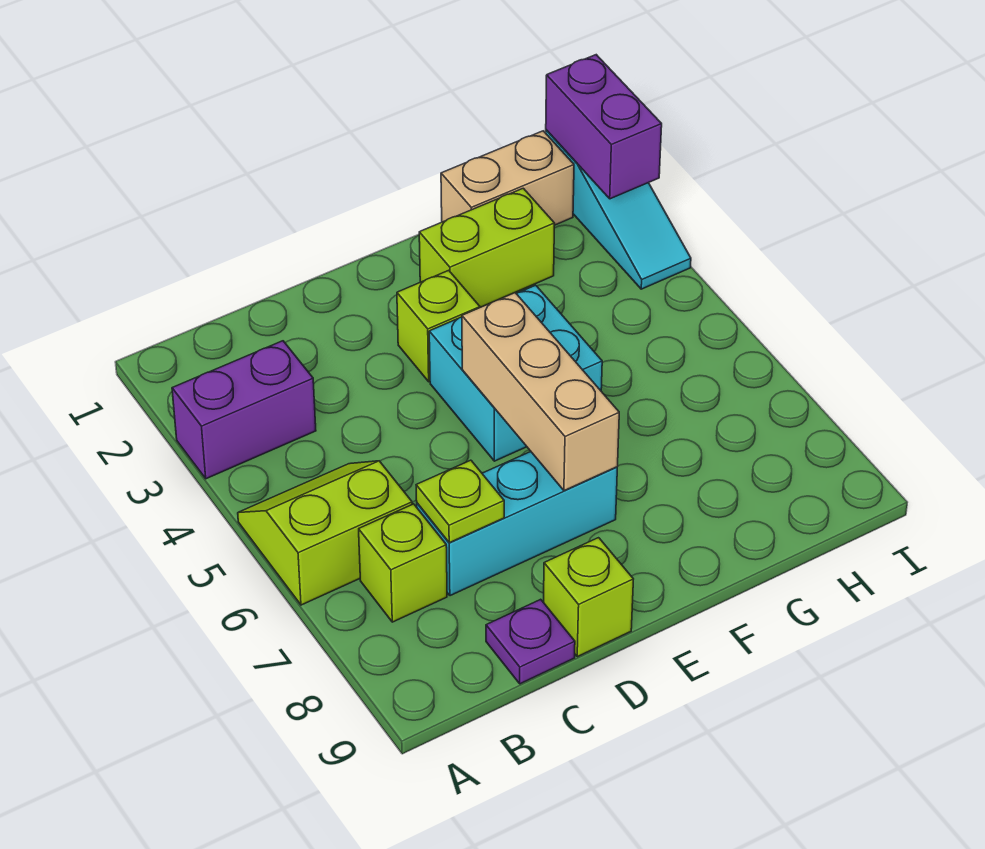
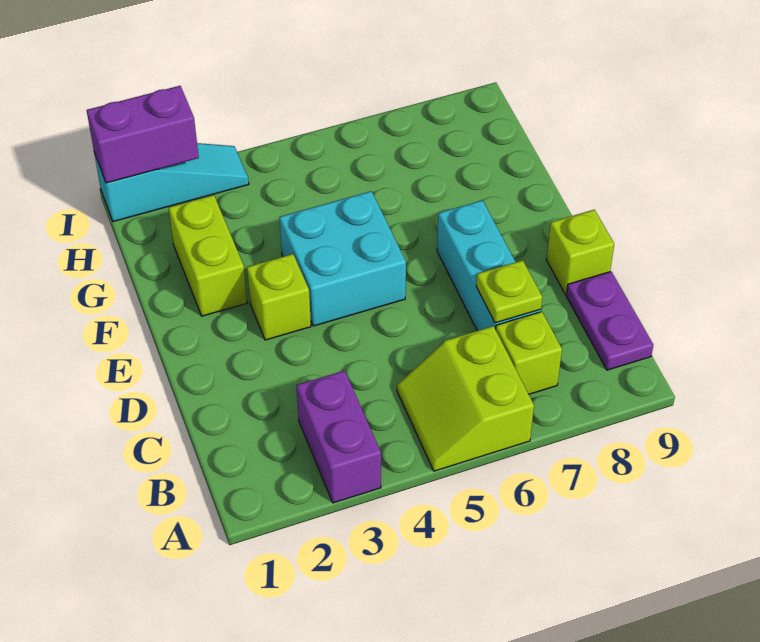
purple 1x1 plate [486,599,575,684] -> purple 1x2 plate [566,271,653,370]
tan 1x3 brick [462,293,619,491] -> none
tan 1x2 brick [441,131,574,225] -> none

